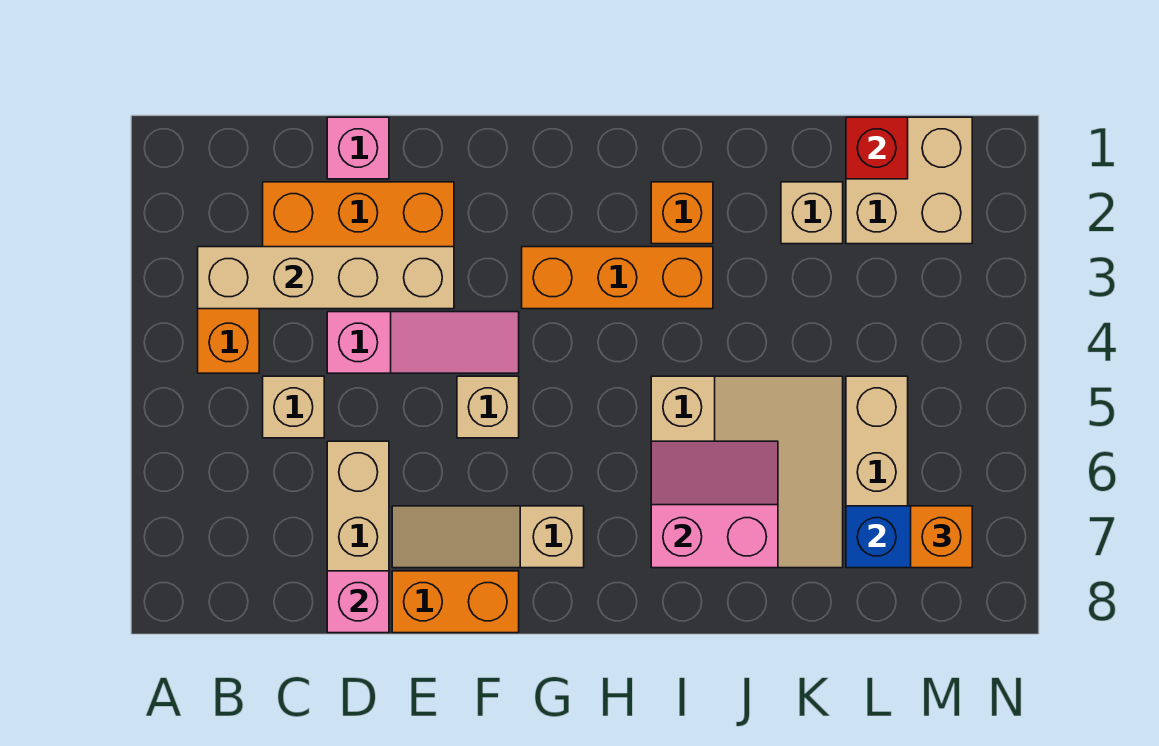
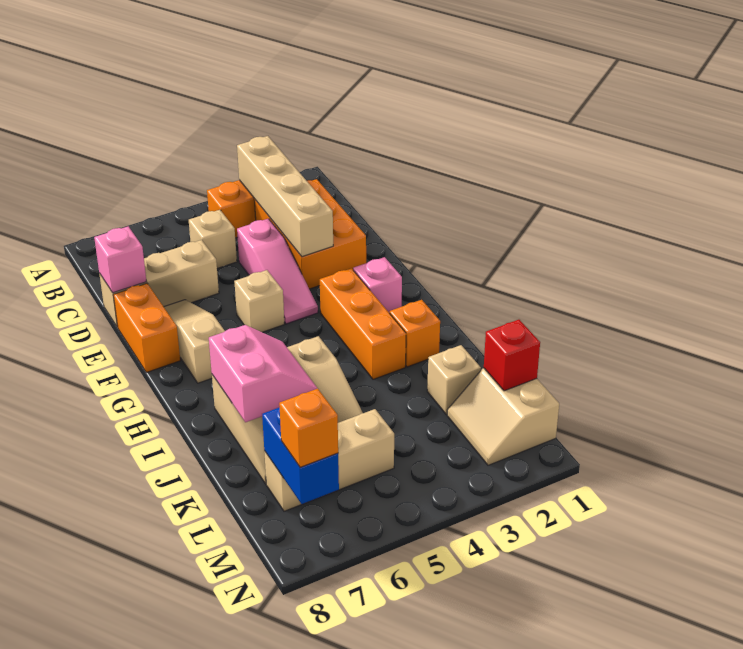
pink 1x1 brick [327,117,389,179] -> pink 1x1 brick moved to [353,257,402,313]
tan 2x2 brick [846,117,972,244] -> tan 2x2 slope [447,368,559,465]

